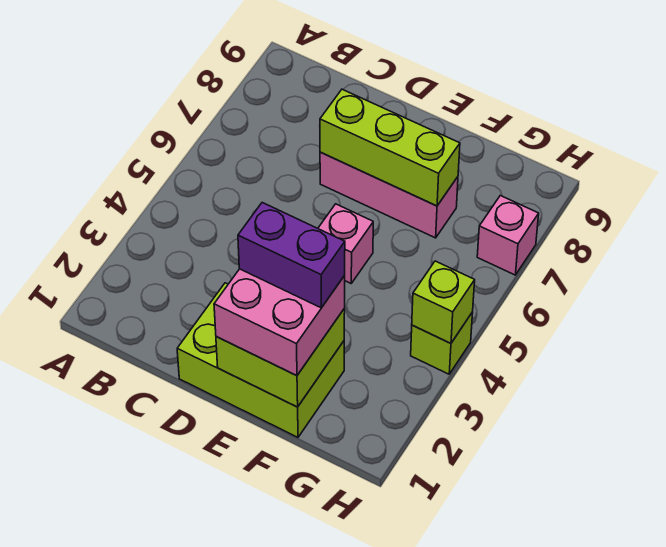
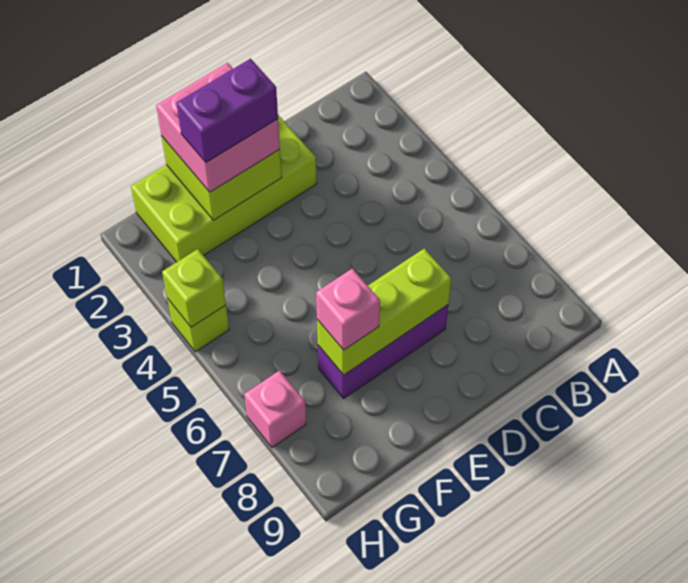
lime 2x3 brick [177,283,344,437] -> lime 2x4 brick [131,115,317,262]
pink 1x3 brick [320,152,458,238] -> purple 1x3 brick [318,305,448,398]
pink 1x1 brick [318,204,373,283] -> pink 1x1 brick moved to [316,269,380,350]

